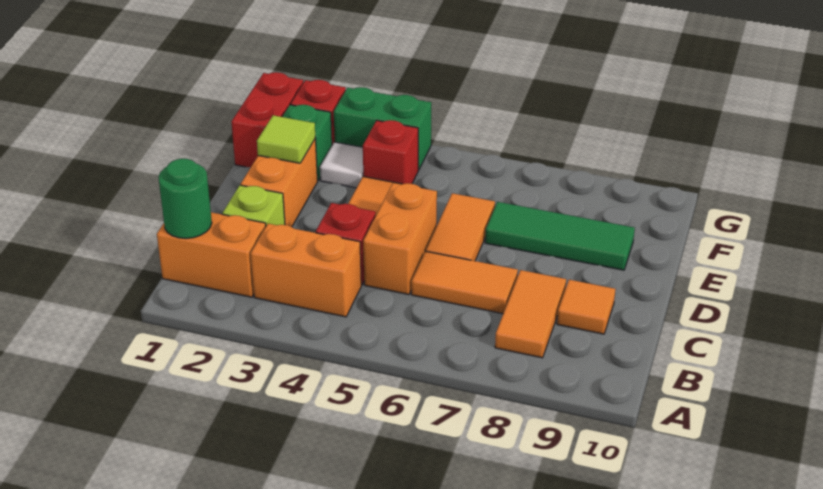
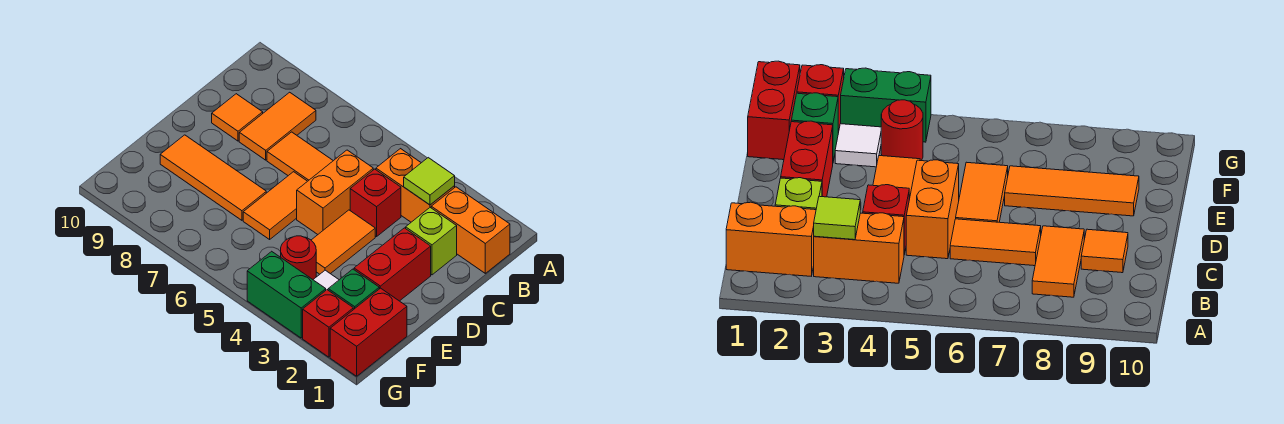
green 1x1 round brick [159,159,212,239] -> none
orange 1x2 brick [241,138,318,227] -> red 1x2 brick [354,228,431,301]
lime 1x1 tile [257,115,315,163] -> lime 1x1 tile moved to [404,158,455,205]
green 1x3 tile [485,202,635,270] -> orange 1x3 tile [160,135,266,220]
red 1x1 brick [363,120,418,184] -> red 1x1 round brick [281,236,316,279]

